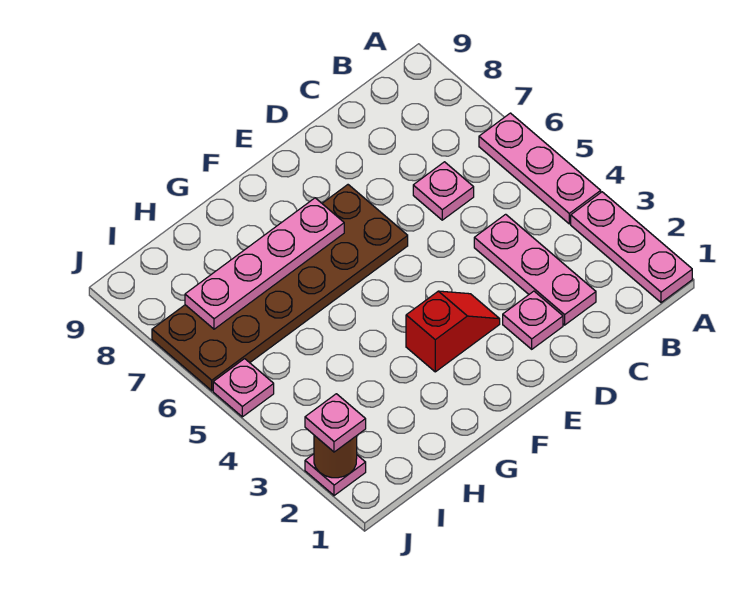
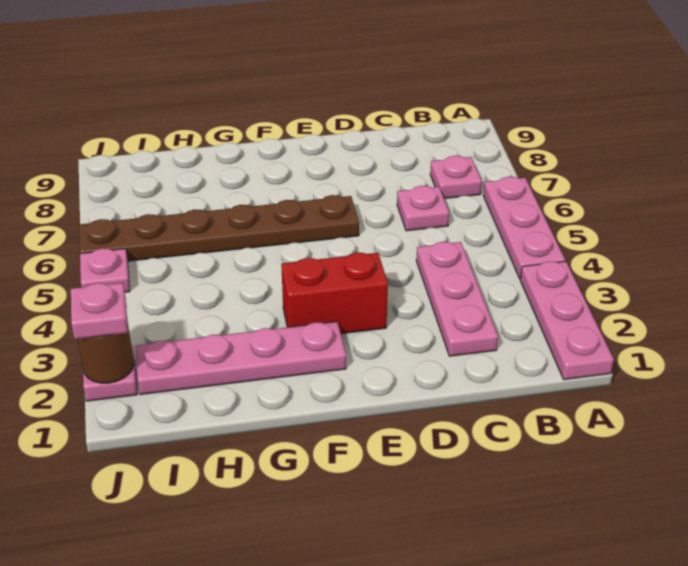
pink 1x1 plate [503,291,563,349] -> pink 1x1 plate moved to [430,156,482,199]
red 1x2 slope [406,291,500,372] -> red 1x2 brick [281,253,388,334]
brown 2x6 plate [152,185,408,391] -> brown 1x6 plate [79,195,359,261]
pink 1x4 plate [185,198,344,329] -> pink 1x4 plate moved to [135,322,346,395]

